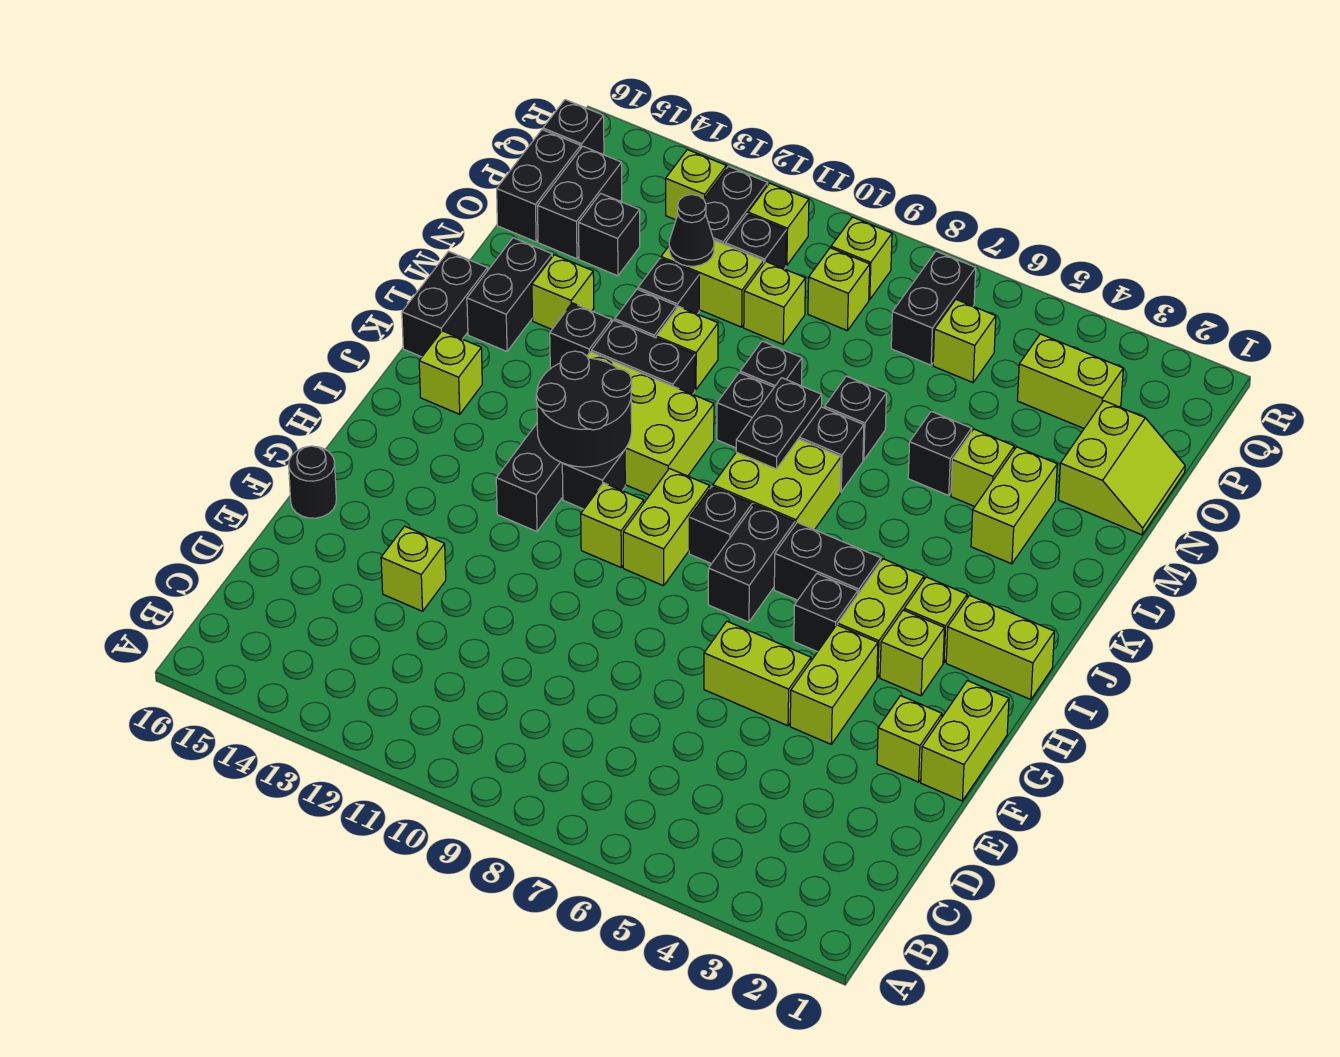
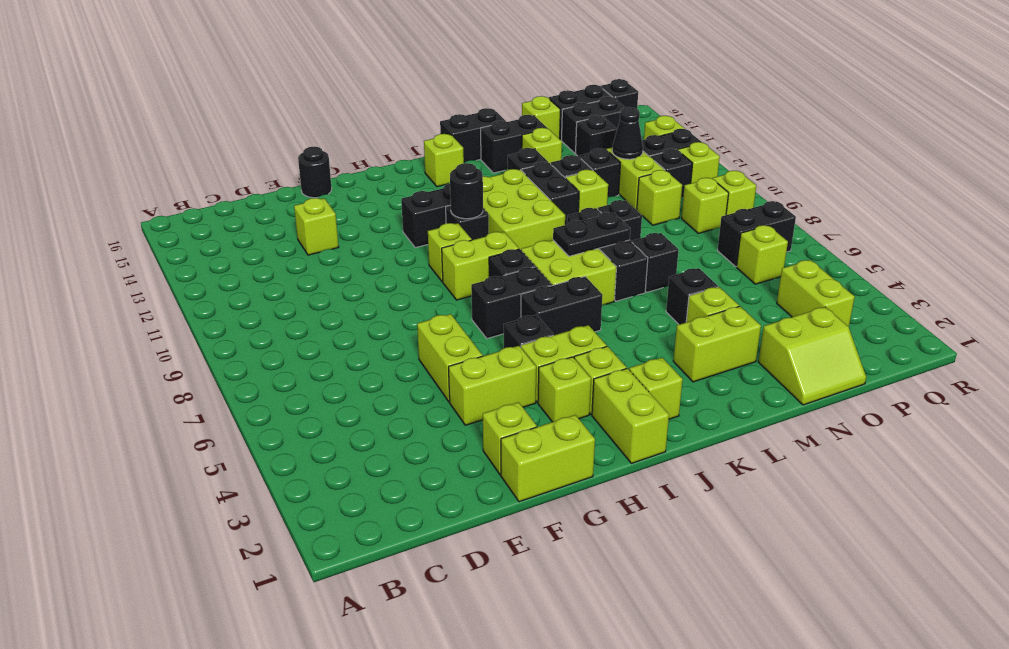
black 1x2 brick [774,523,881,600] -> black 1x2 brick turned to [521,276,602,335]
black 2x2 round brick [536,351,632,467] -> black 1x1 round brick [450,163,483,219]
none -> lime 1x1 brick [629,358,683,419]
none -> lime 1x1 brick [522,96,560,139]

